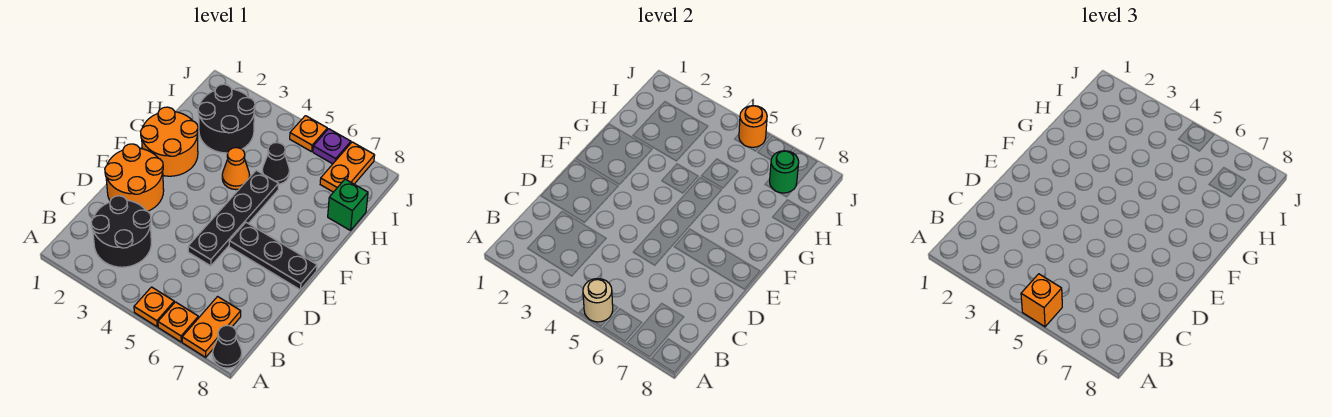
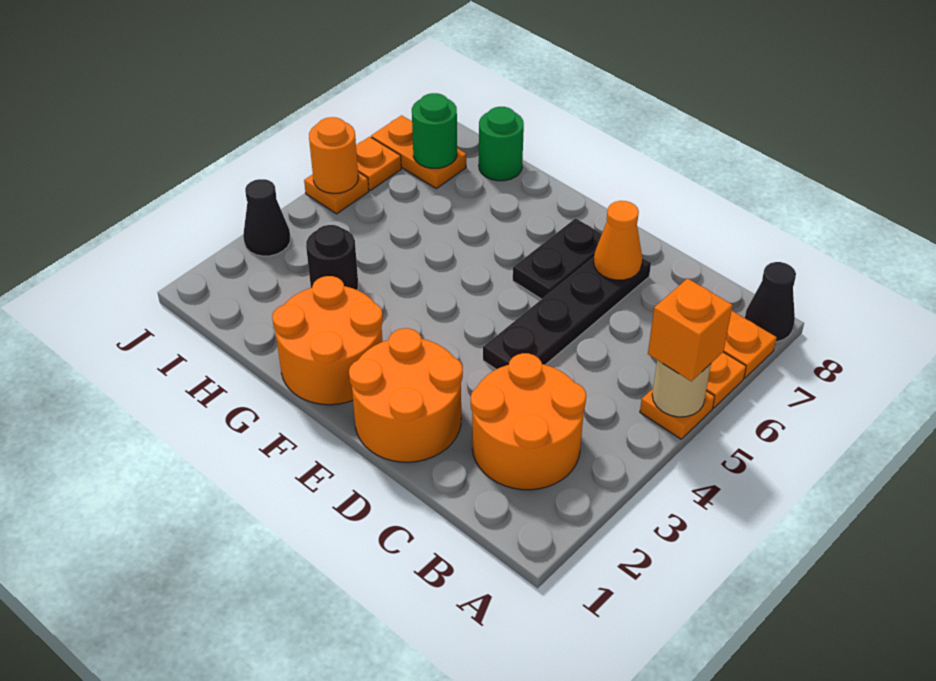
black 2x2 round brick [91,196,151,267] -> orange 2x2 round brick [471,353,586,490]
black 1x4 plate [188,170,278,266] -> black 1x4 plate turned to [483,257,651,369]
black 1x3 plate [229,222,317,290] -> black 1x2 plate [513,218,602,299]
orange 1x1 cone [222,148,250,190] -> orange 1x1 cone moved to [594,201,642,280]
black 2x2 round brick [198,84,255,153] -> black 1x1 round brick [306,225,358,290]
black 1x1 cone [262,142,290,184] -> black 1x1 cone moved to [243,179,290,256]
green 1x1 brick [328,179,368,231] -> green 1x1 round brick [479,107,524,181]
purple 1x1 plate [313,129,351,164] -> orange 1x1 plate [356,137,401,190]

